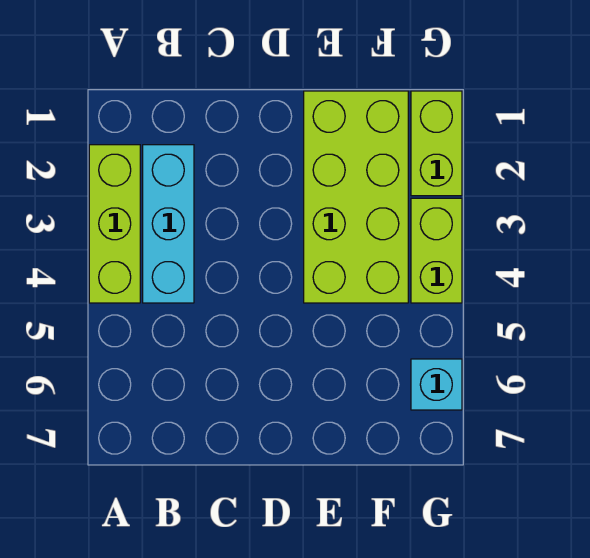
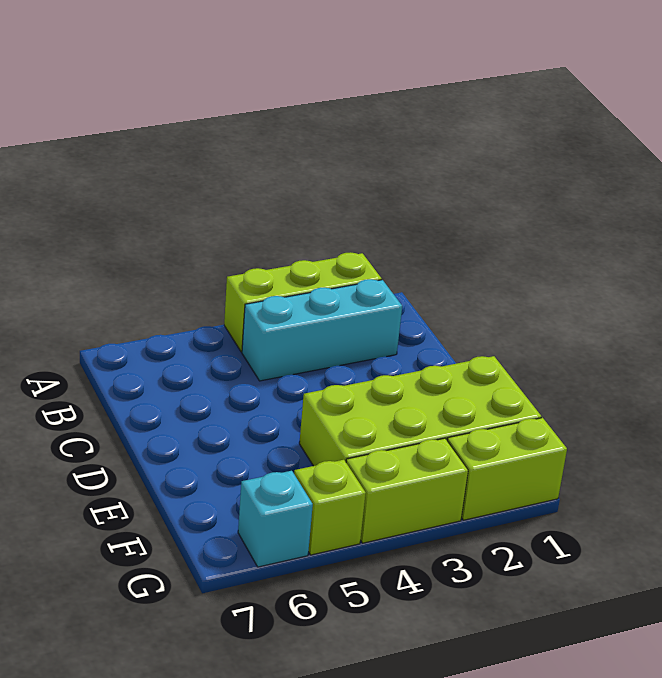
none -> lime 1x1 brick [294,460,366,555]

